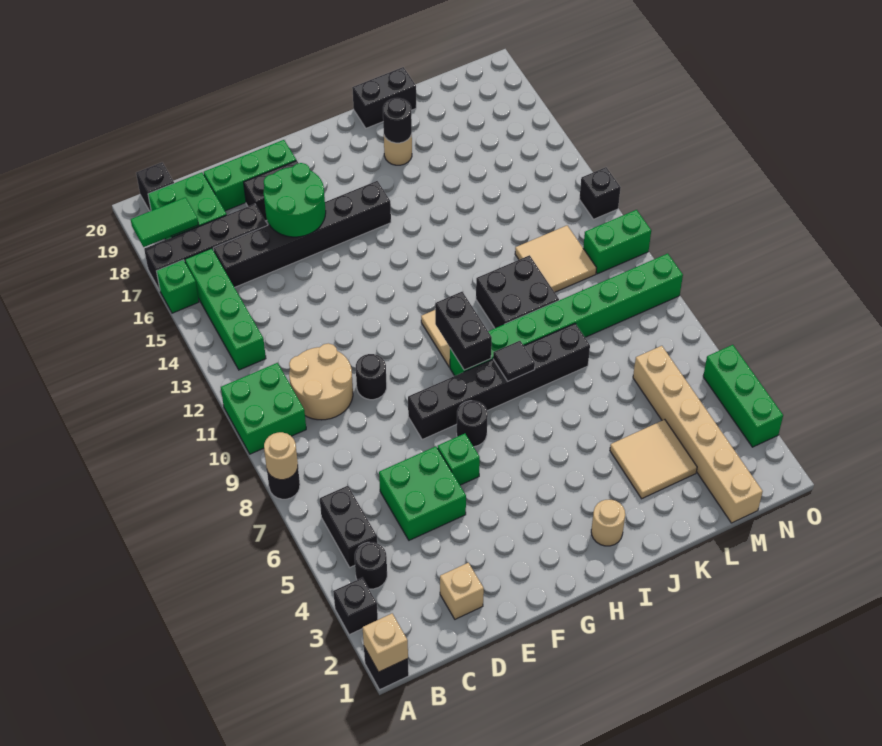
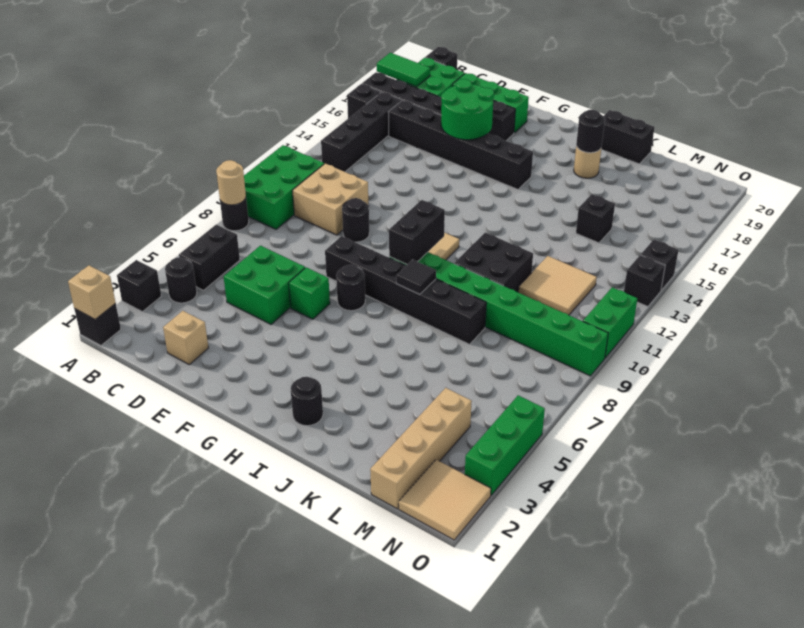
green 2x2 brick [221,363,306,454] -> green 2x3 brick [244,145,324,229]
green 1x1 brick [157,260,199,313] -> black 1x1 brick [347,84,381,118]
green 1x4 brick [185,248,266,370] -> black 1x4 brick [321,92,402,172]
tan 2x2 round brick [289,343,353,420] -> tan 2x2 brick [292,164,368,235]
tan 1x1 round brick [591,500,625,546] -> black 1x1 round brick [291,377,323,426]
tan 2x2 tile [610,420,697,499] -> tan 2x2 tile moved to [399,460,491,540]
none -> black 1x1 brick [576,194,615,243]
tan 1x6 brick [633,346,763,523] -> tan 1x4 brick [370,388,472,509]
green 1x2 brick [583,210,651,274] -> green 1x2 brick turned to [583,287,637,358]
none -> black 1x1 brick [641,240,678,290]

